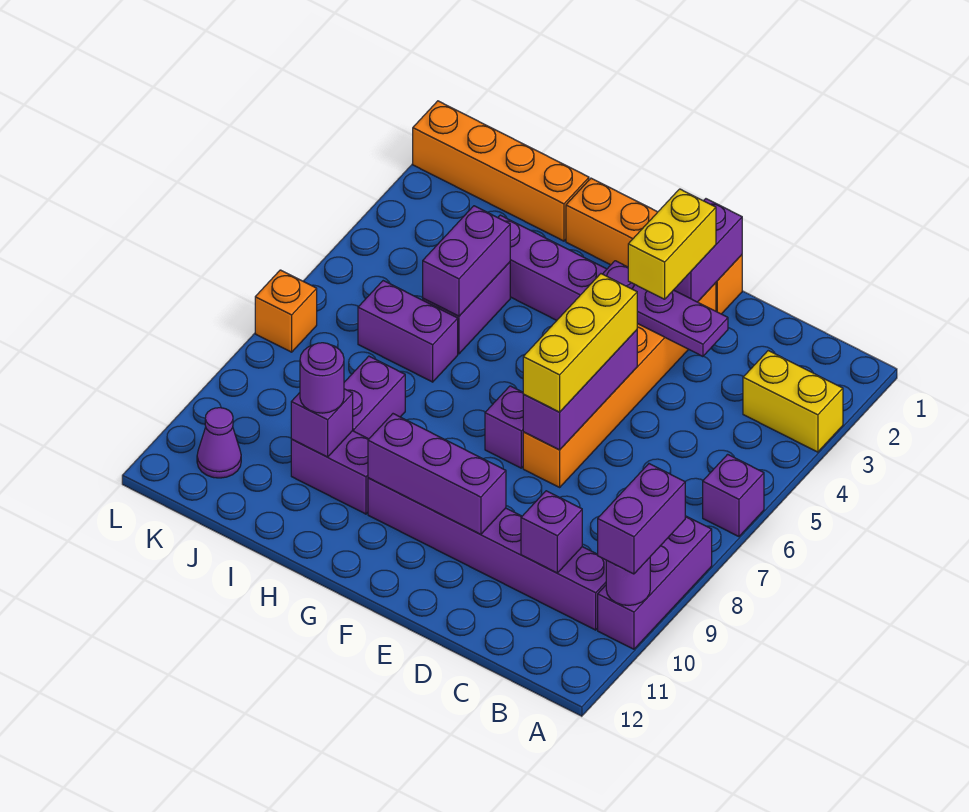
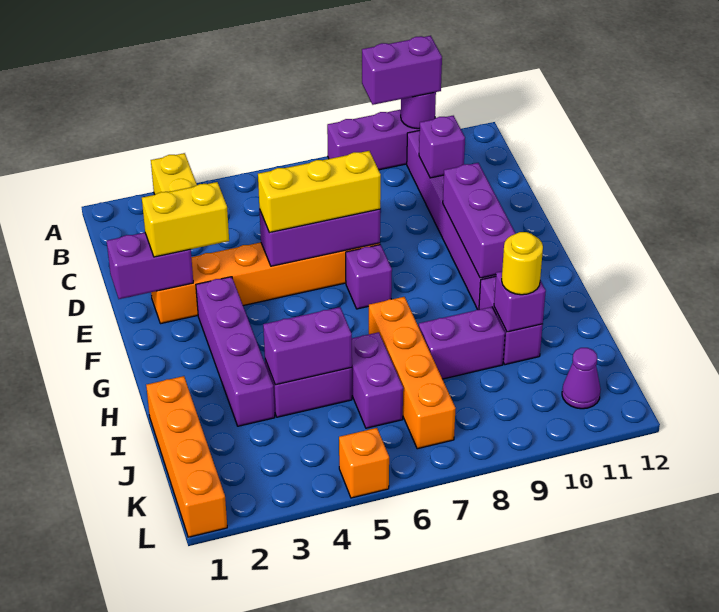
purple 1x1 brick [703,454,764,537] -> none
purple 1x3 plate [603,261,728,356] -> none
orange 1x4 brick [566,178,742,314] -> orange 1x4 brick moved to [369,297,456,449]
purple 1x1 round brick [300,343,344,413] -> yellow 1x1 round brick [502,232,543,295]
orange 1x1 brick [255,270,317,352] -> orange 1x1 brick moved to [339,428,389,498]

